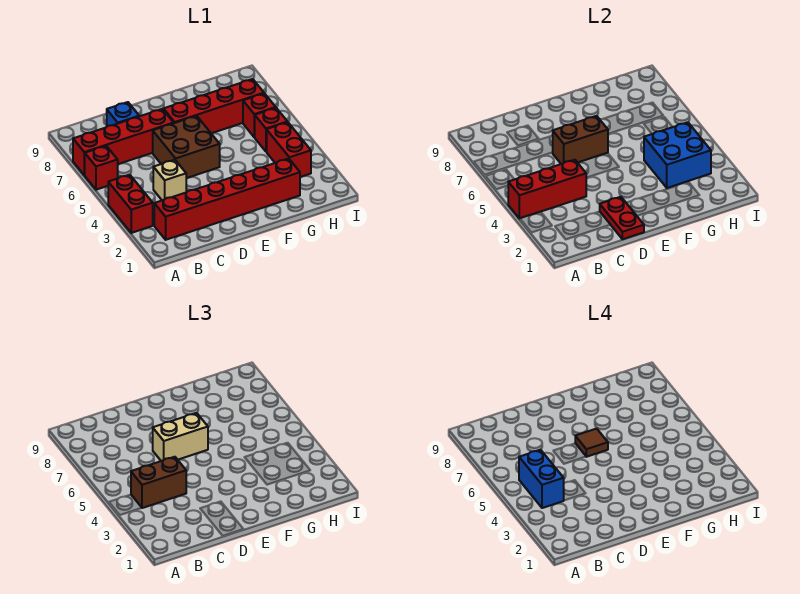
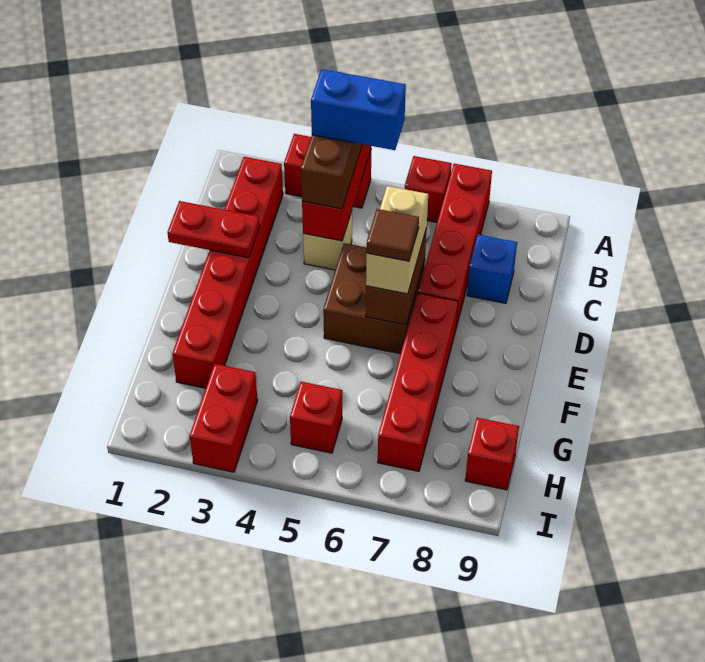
blue 2x2 brick [644,122,711,188] -> none
red 1x2 brick [267,122,311,177] -> red 1x2 brick turned to [190,364,258,472]
red 1x1 brick [243,93,276,137] -> red 1x1 brick moved to [465,418,519,490]

